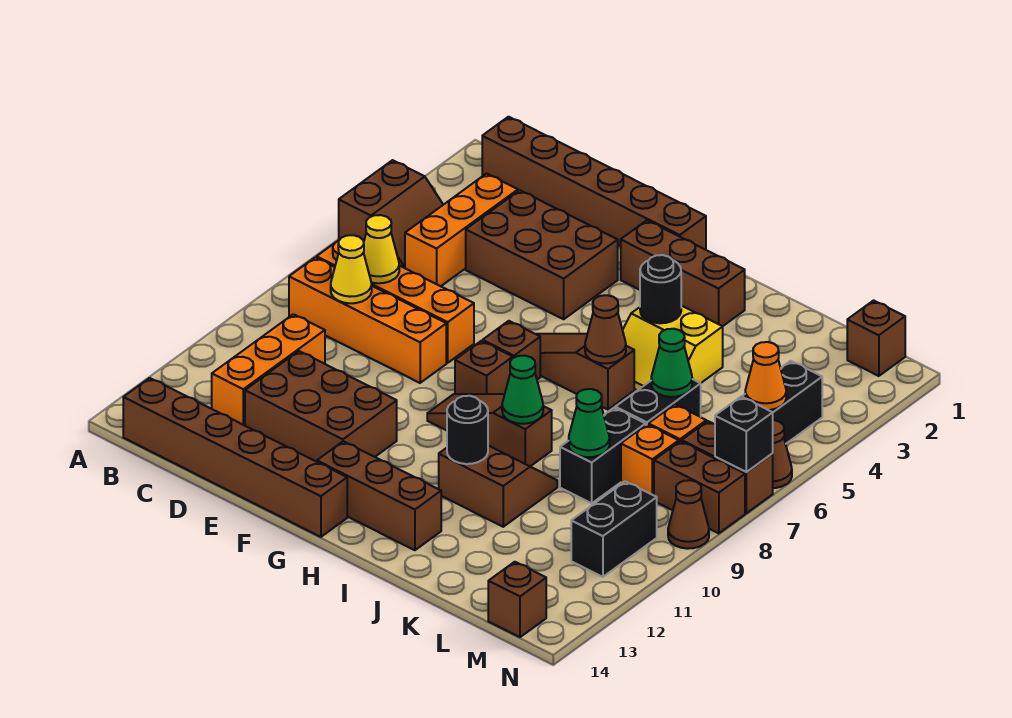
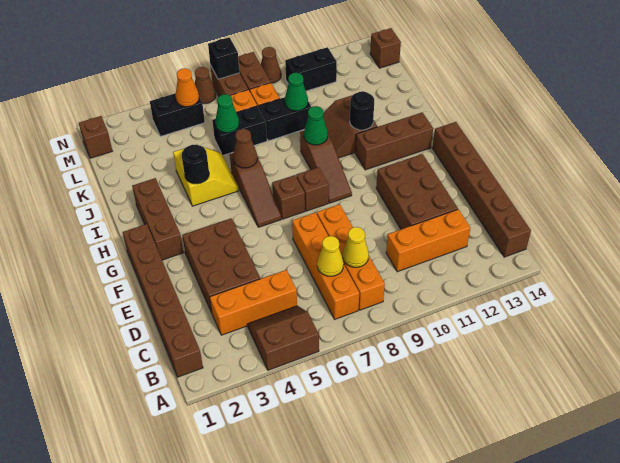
brown 1x3 brick [317,441,441,550] -> brown 1x3 brick turned to [355,112,433,170]

